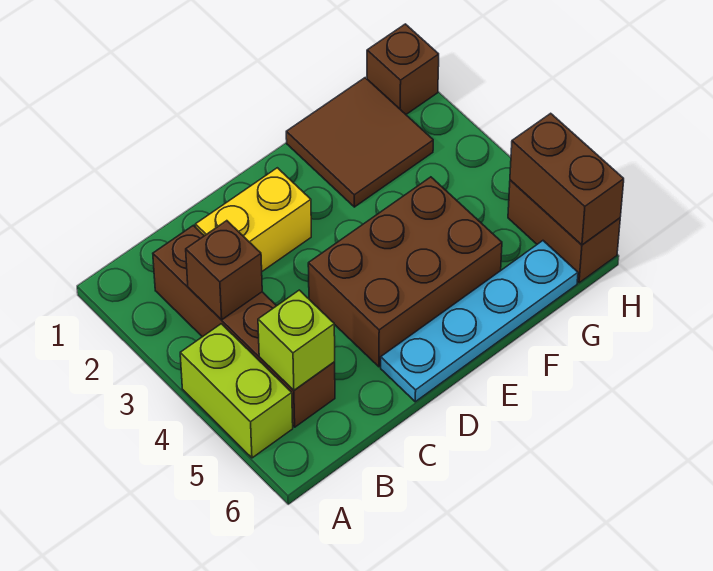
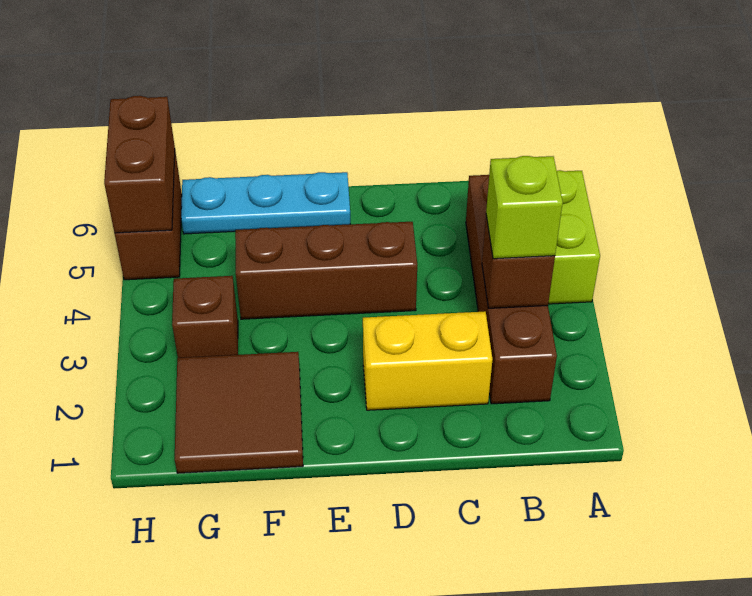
lime 1x1 brick [258,290,335,390] -> lime 1x1 brick moved to [486,156,563,259]
brown 2x3 brick [308,177,502,367] -> brown 1x3 brick [235,222,417,319]
cyan 1x4 plate [381,241,578,402] -> cyan 1x3 plate [181,172,350,234]
brown 1x1 brick [367,24,439,114] -> brown 1x1 brick moved to [172,276,238,358]

